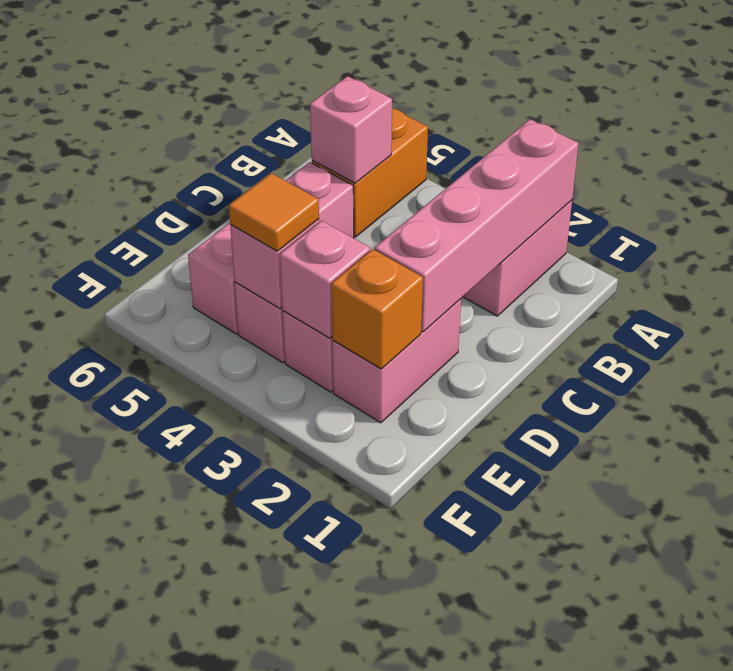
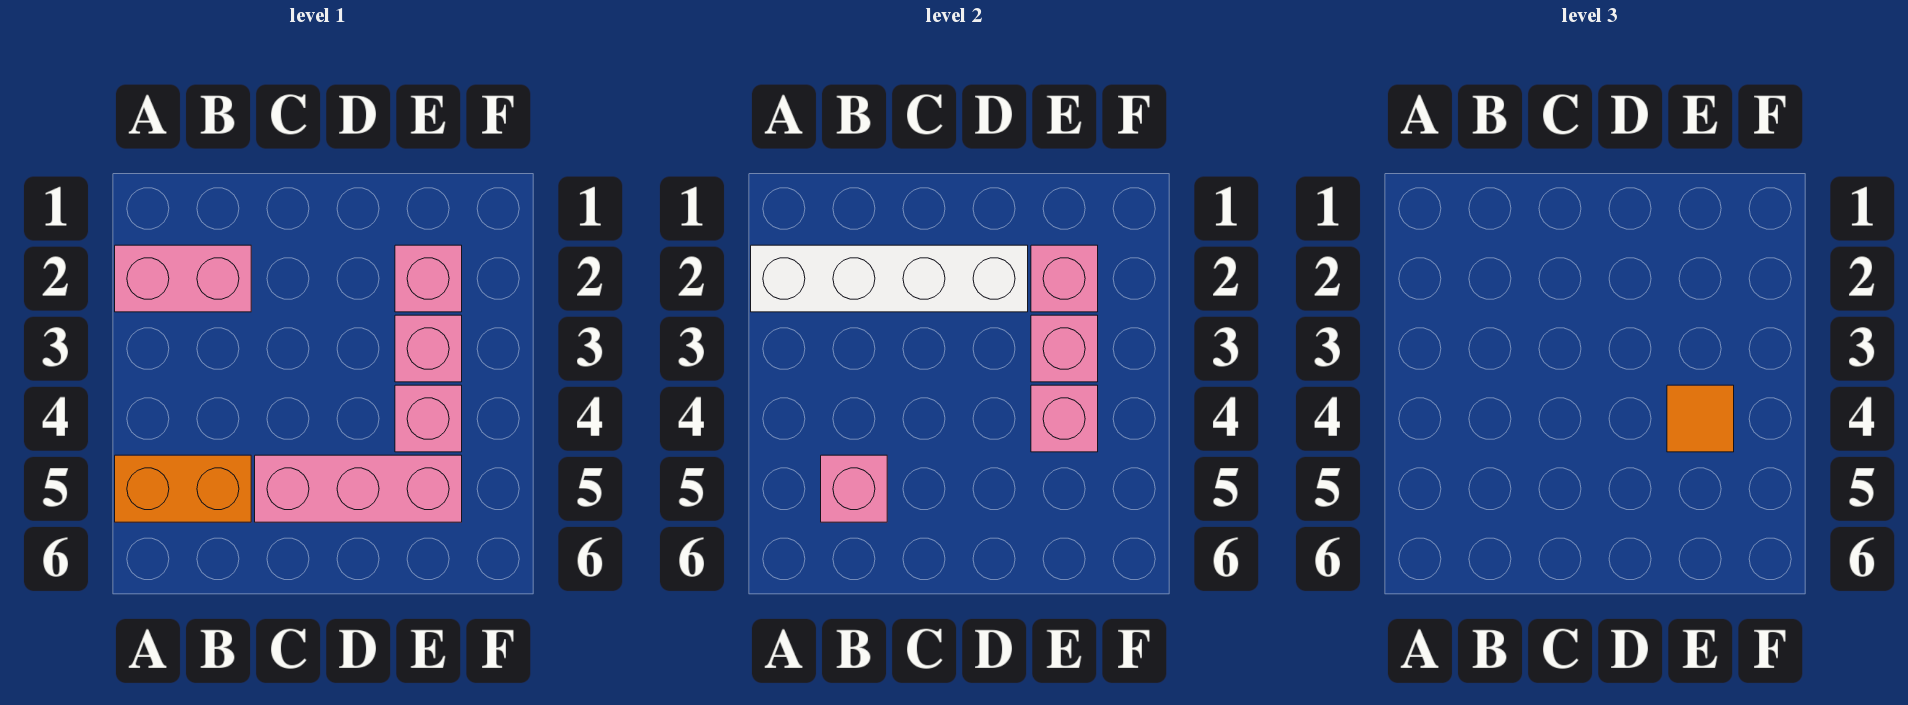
pink 1x4 brick [375,119,579,332] -> white 1x4 brick [751,245,1028,312]
pink 1x2 brick [332,299,461,423] -> pink 1x1 brick [395,245,462,312]
orange 1x1 brick [331,249,423,369] -> pink 1x1 brick [1031,245,1098,312]

